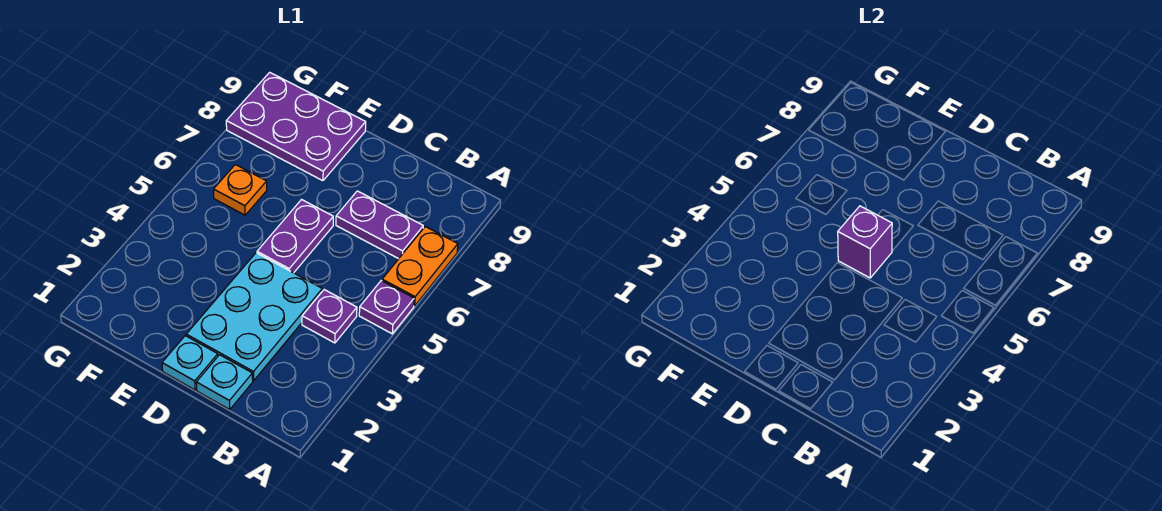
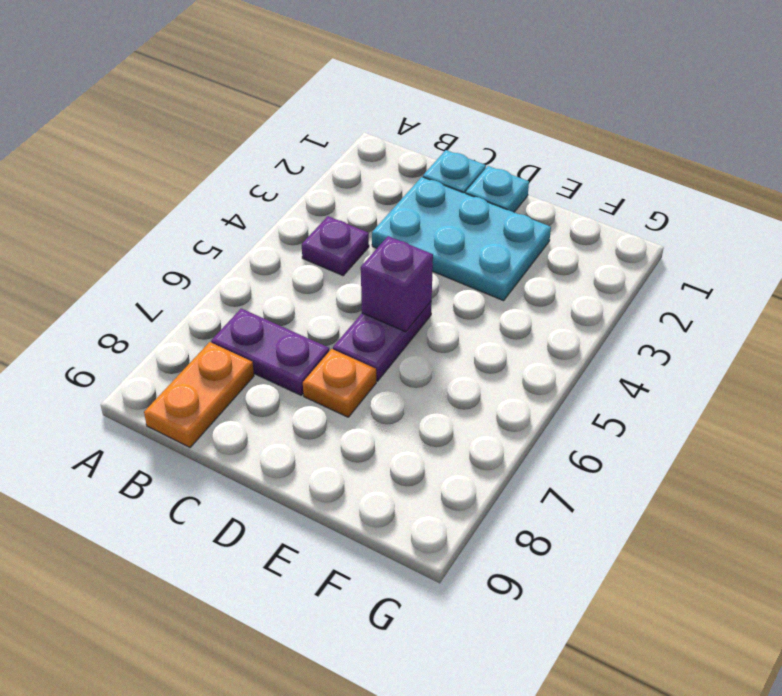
purple 1x1 plate [359,281,414,334] -> none
orange 1x2 plate [382,227,458,306] -> orange 1x2 plate moved to [144,342,254,447]
cyan 2x3 plate [186,253,322,381] -> cyan 2x3 plate turned to [372,177,551,301]
purple 2x3 plate [226,72,366,181] -> none
orange 1x1 plate [214,164,267,215] -> orange 1x1 plate moved to [303,349,376,417]

